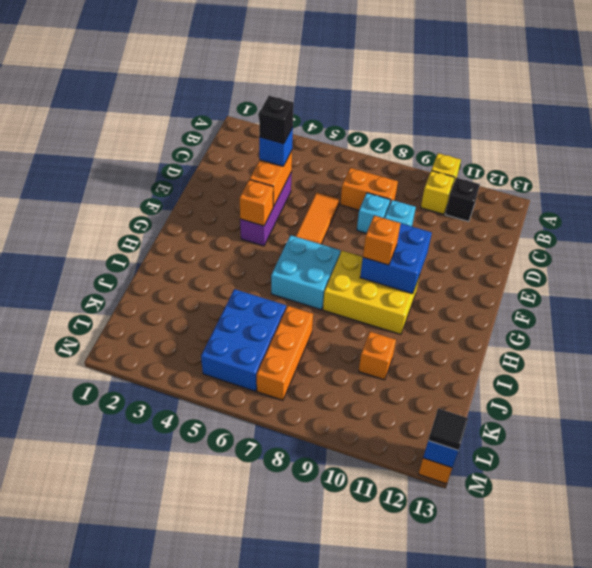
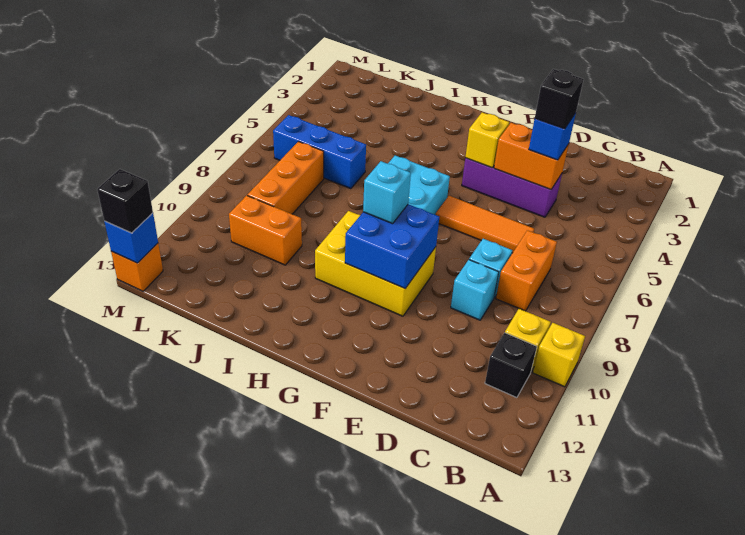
orange 1x1 brick [240,179,274,226] -> yellow 1x1 brick [465,113,509,168]
yellow 2x3 brick [323,251,420,334] -> yellow 2x3 brick turned to [315,211,436,316]
orange 1x1 brick [363,216,401,265] -> cyan 1x1 brick [363,161,411,224]
blue 2x3 brick [201,289,286,391] -> blue 1x3 brick [273,115,366,189]
orange 1x3 brick [257,306,313,400] -> orange 1x3 brick turned to [247,142,324,214]
orange 1x1 brick [359,332,396,380] -> orange 1x2 brick [229,195,302,265]
black 1x1 tile [428,408,468,450] -> black 1x1 brick [97,169,153,233]

